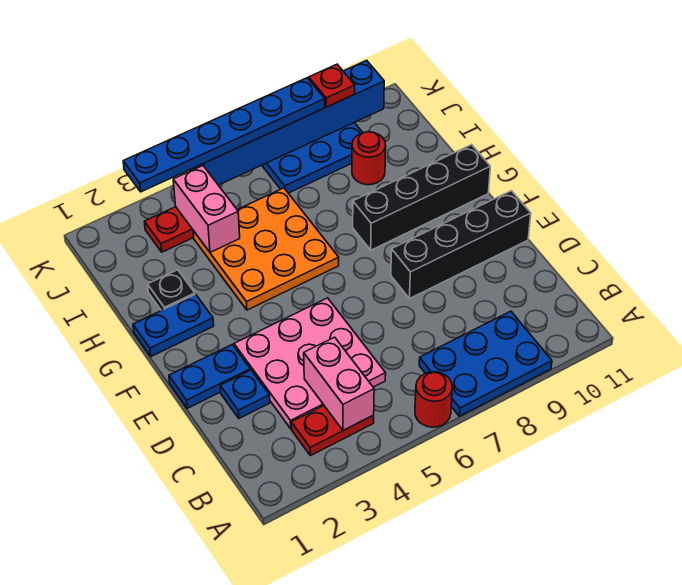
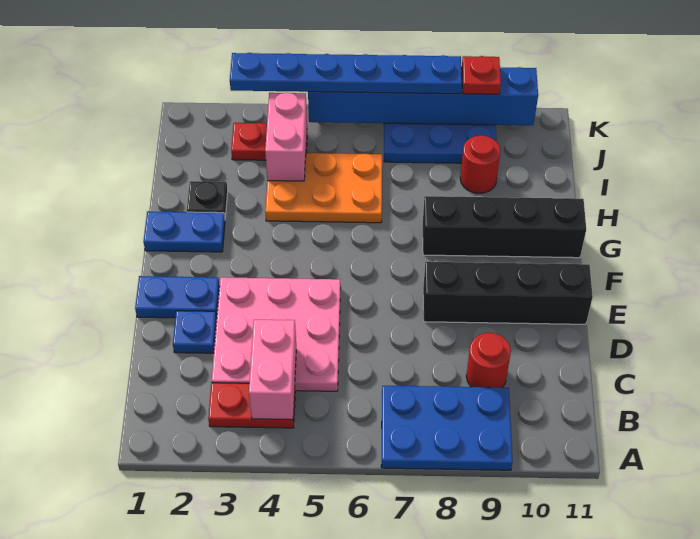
red 1x1 round brick [415,372,452,427] -> red 1x1 round brick moved to [466,333,511,388]
orange 3x3 plate [193,188,339,310] -> orange 2x3 plate [265,153,382,223]

